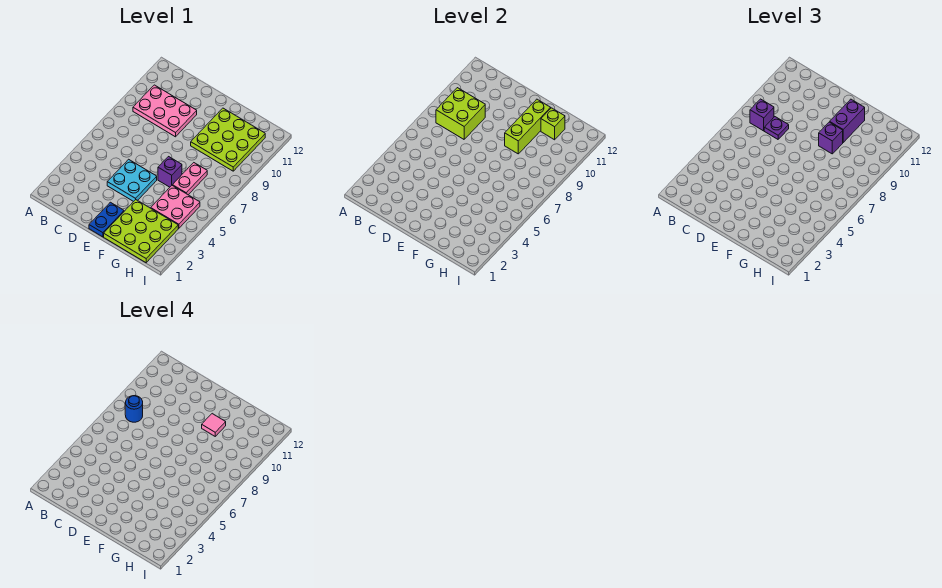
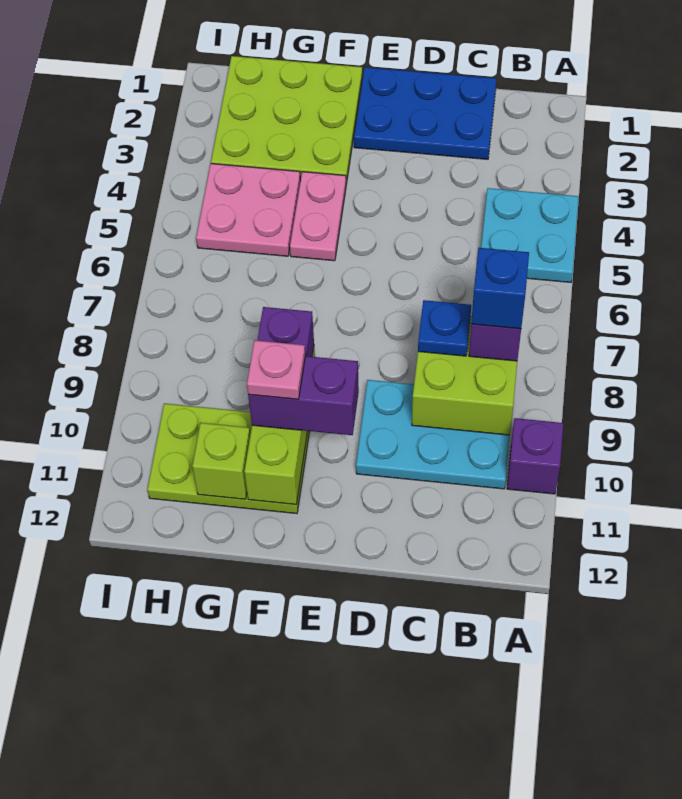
blue 1x1 round brick [125,396,143,422] -> blue 1x1 brick [471,248,529,329]
pink 2x3 plate [133,85,197,137] -> cyan 2x3 plate [356,380,510,489]
purple 1x1 plate [764,117,789,139] -> blue 1x1 plate [418,300,471,356]
cyan 2x2 plate [107,159,157,202] -> cyan 2x2 plate moved to [481,188,579,282]
blue 1x2 plate [89,202,124,237] -> blue 2x3 plate [354,67,496,159]
purple 1x1 brick [158,157,182,187] -> purple 1x1 brick moved to [507,418,563,494]
lime 3x3 plate [191,108,265,171] -> lime 2x3 plate [147,403,310,514]
purple 1x2 brick [830,99,865,142] -> purple 1x2 brick turned to [248,356,359,435]
pink 1x1 tile [202,414,226,436] -> pink 1x1 plate [247,340,305,399]
pink 1x2 plate [172,163,207,195] -> pink 1x2 plate moved to [290,172,346,261]

